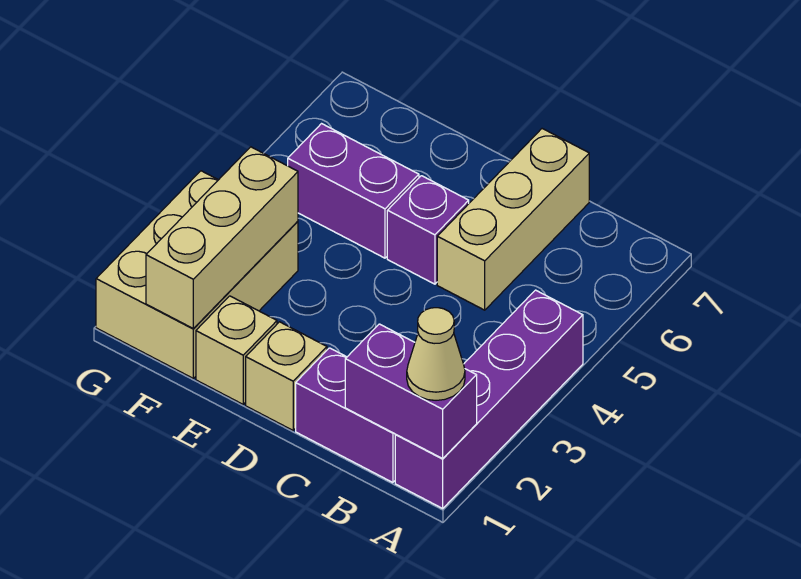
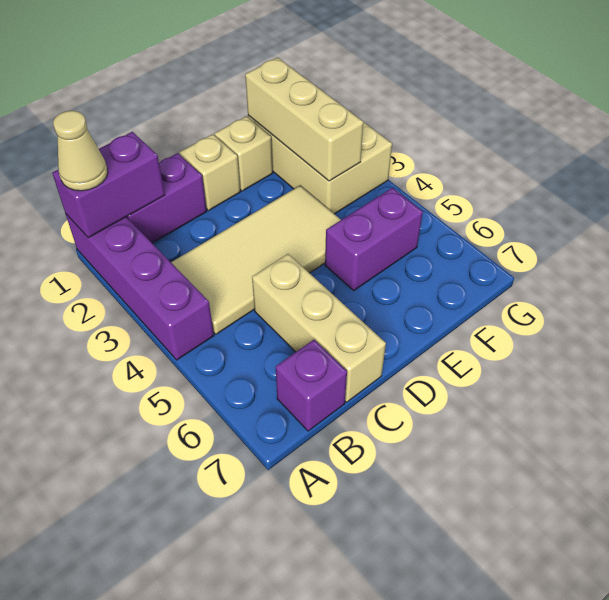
none -> tan 2x4 tile [171,186,341,334]
purple 1x1 brick [387,176,469,284] -> purple 1x1 brick moved to [276,340,347,431]

